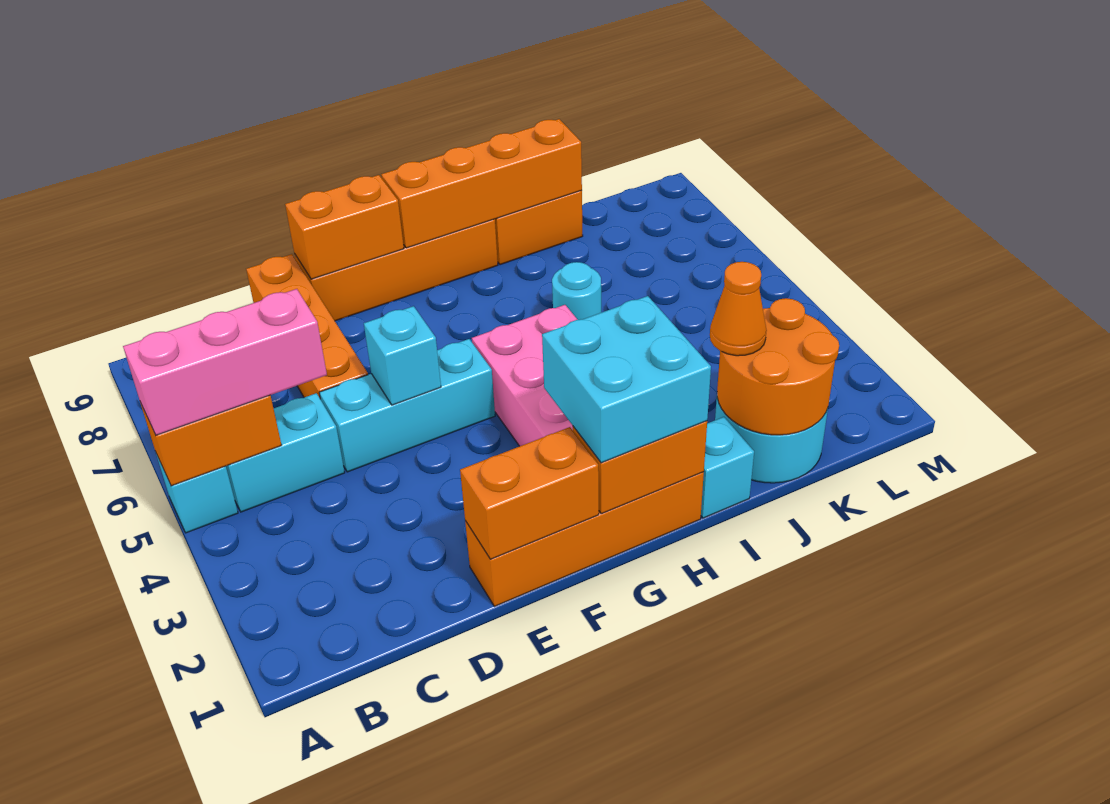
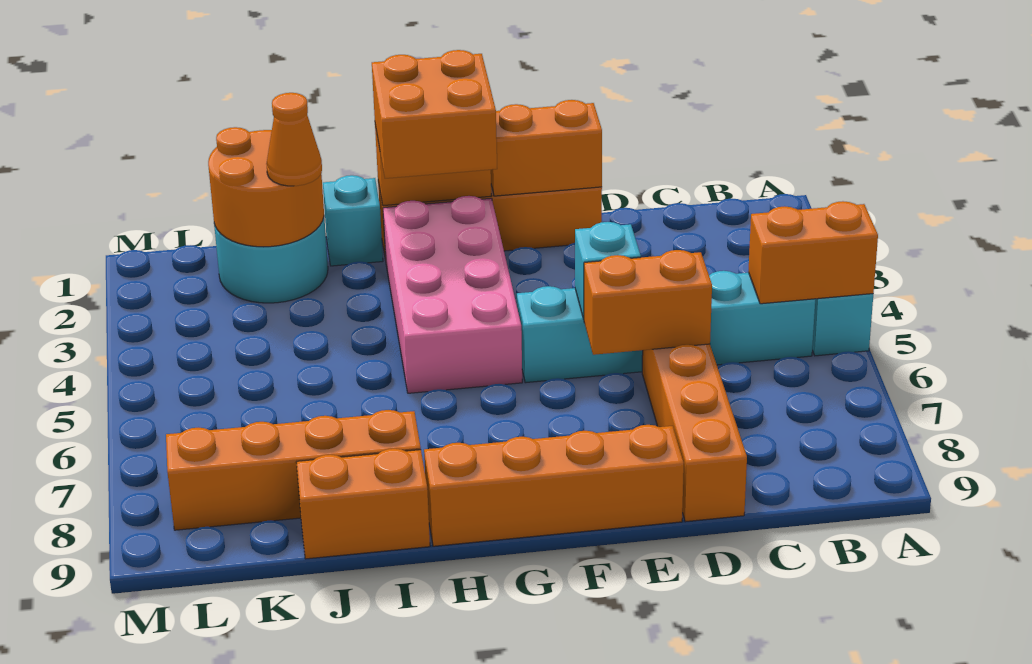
pink 1x3 brick [123,289,327,435] -> none
orange 1x2 brick [285,175,404,279] -> orange 1x2 brick moved to [584,250,712,355]
cyan 2x2 brick [542,296,711,463] -> orange 2x2 brick [372,50,497,178]
orange 1x4 brick [381,119,582,248] -> orange 1x4 brick moved to [166,410,421,530]
cyan 1x1 round brick [552,262,601,320] -> none

